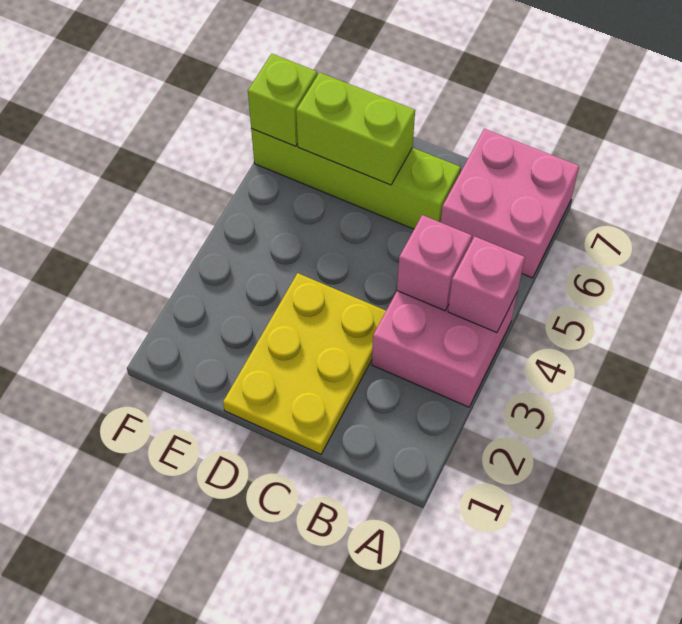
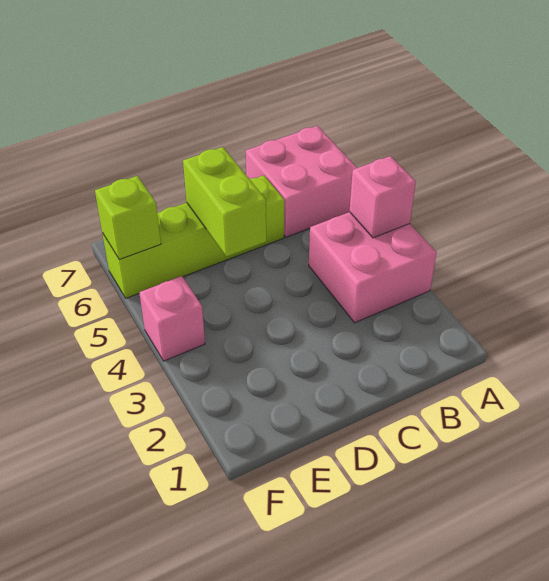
pink 1x1 brick [397,215,472,311] -> pink 1x1 brick moved to [139,276,205,361]
yellow 2x3 plate [223,273,386,454] -> none
lime 1x2 brick [296,72,415,185] -> lime 1x2 brick turned to [183,147,266,257]

